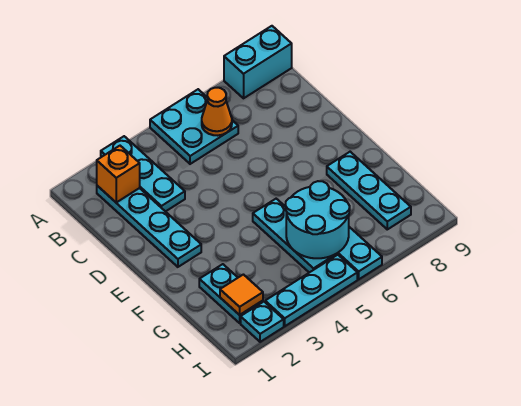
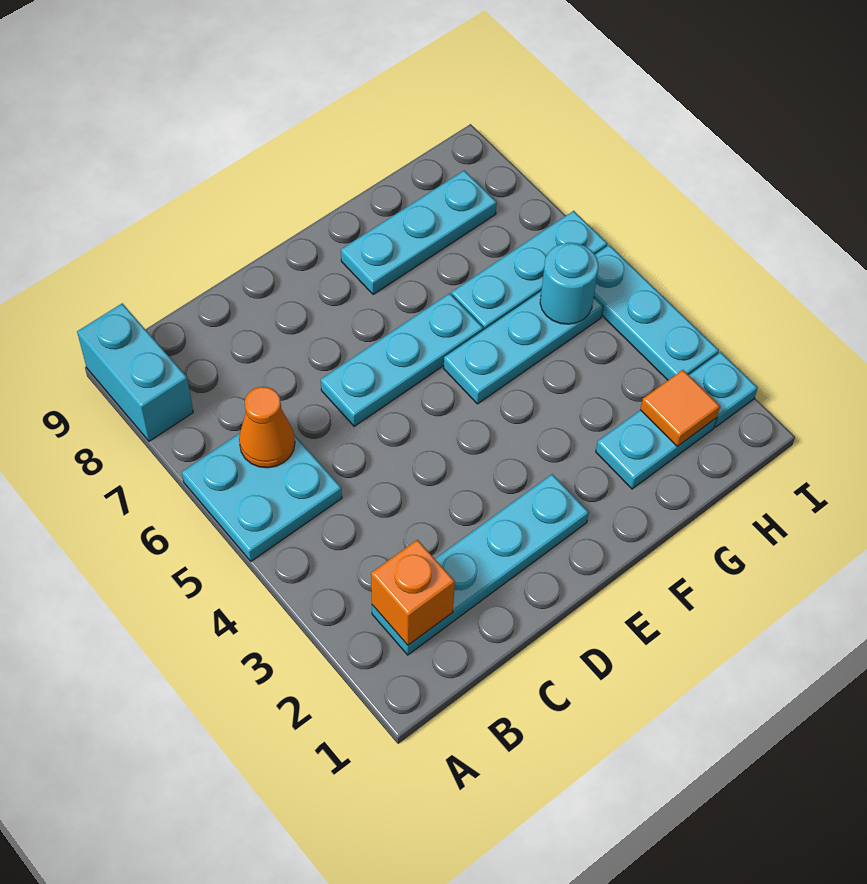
cyan 1x3 plate [101,136,185,212] -> cyan 1x3 plate moved to [321,293,483,426]
cyan 2x2 round brick [285,181,350,258] -> cyan 1x1 round brick [540,242,598,324]

